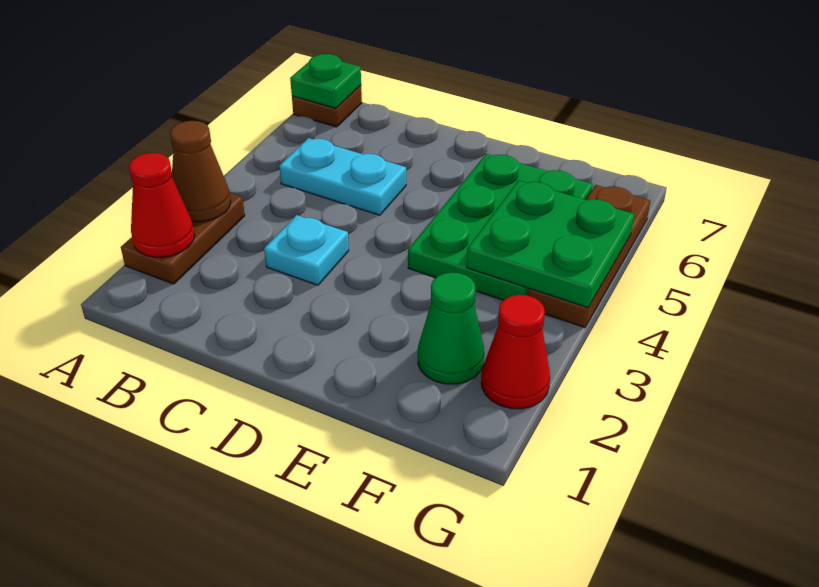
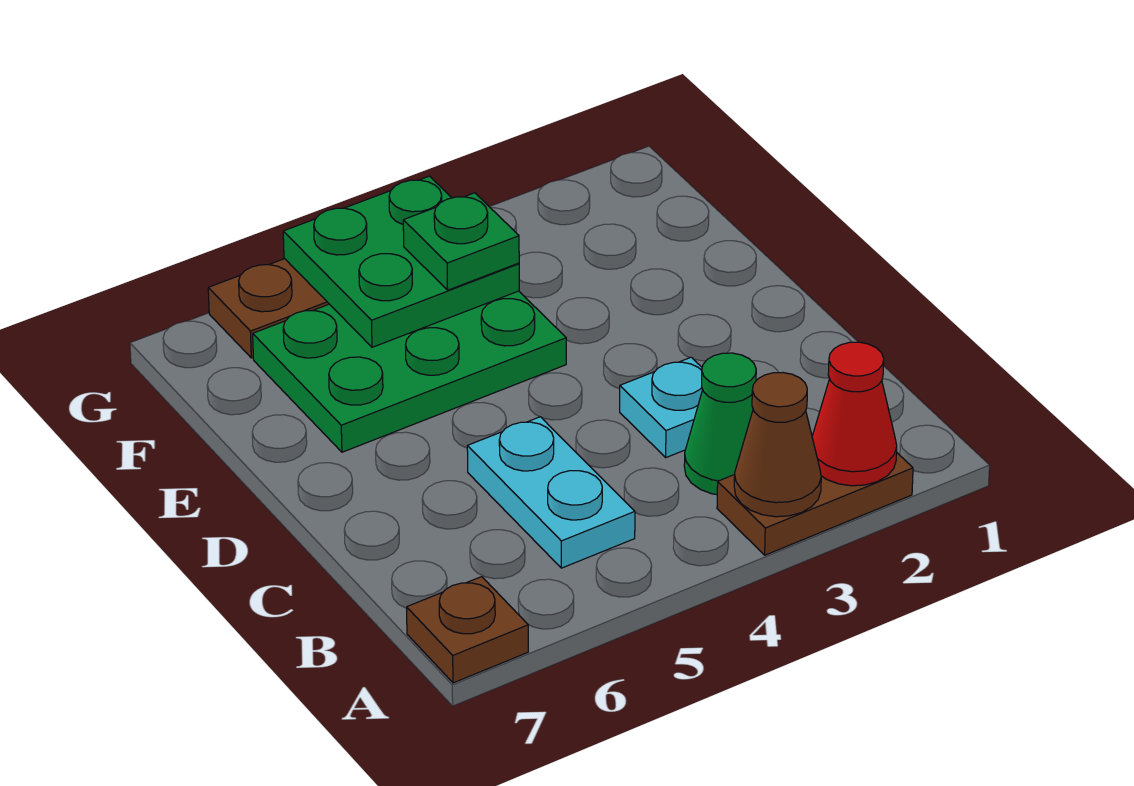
green 1x1 plate [290,54,361,108] -> green 1x1 plate moved to [403,193,519,290]
green 1x1 cone [418,272,484,384] -> green 1x1 cone moved to [684,353,756,495]
red 1x1 cone [481,295,550,409] -> none

